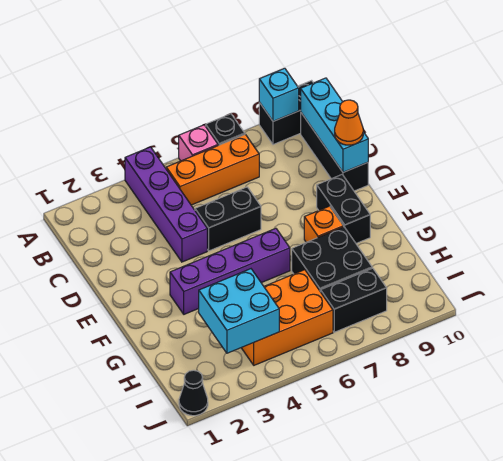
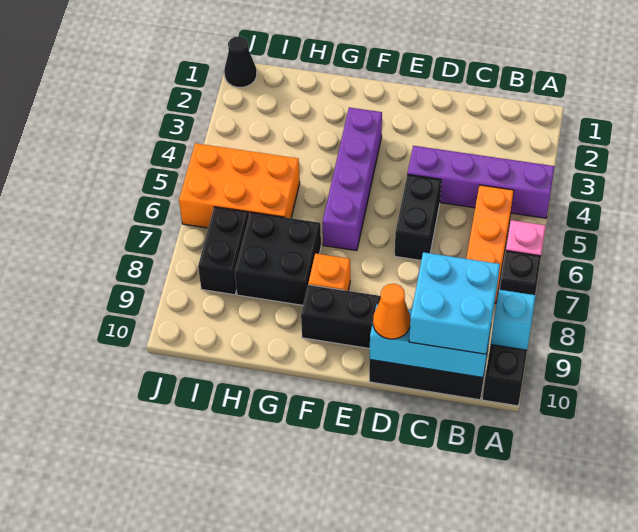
cyan 2x2 brick [199,269,279,353] -> cyan 2x2 brick moved to [409,252,500,354]
orange 2x3 brick [241,270,333,365] -> orange 2x3 brick turned to [179,143,300,228]

